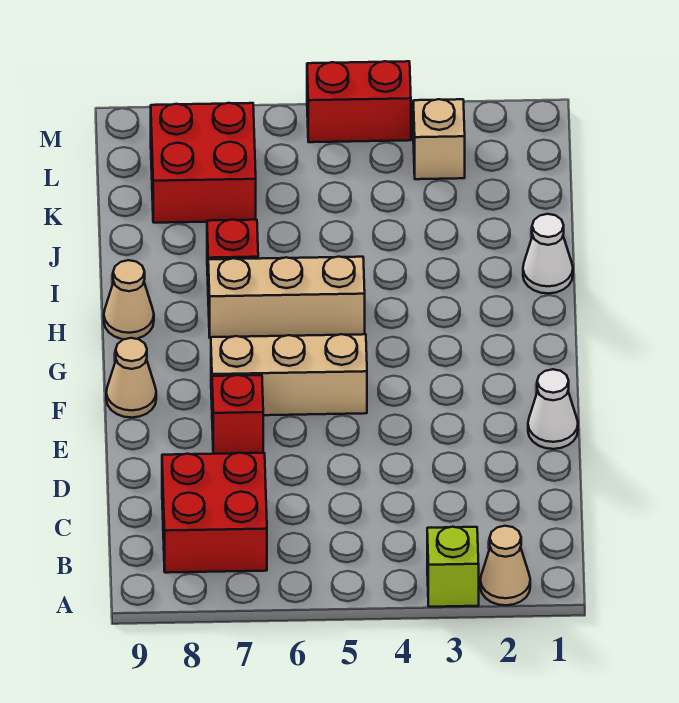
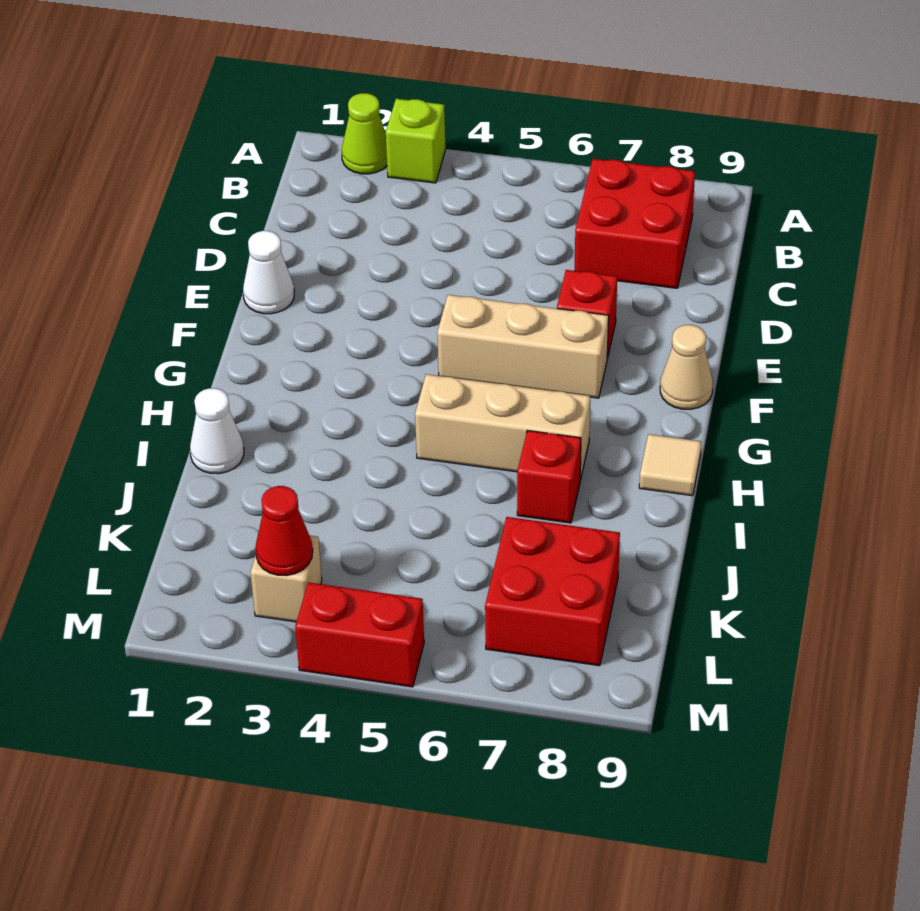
tan 1x1 cone [480,526,530,605] -> lime 1x1 cone [342,93,387,174]
tan 1x1 cone [104,260,154,339] -> tan 1x1 tile [639,434,701,496]
none -> red 1x1 cone [256,486,313,576]

